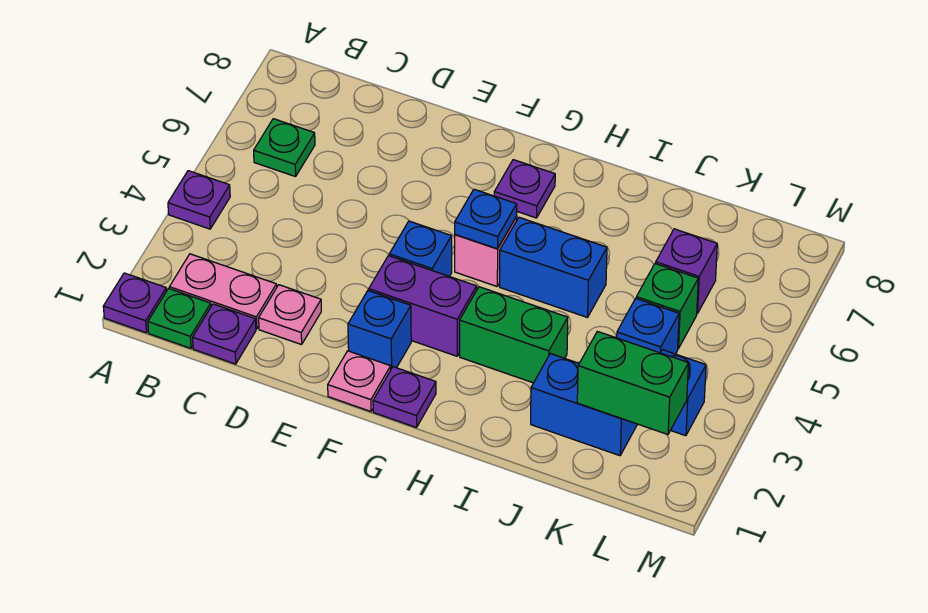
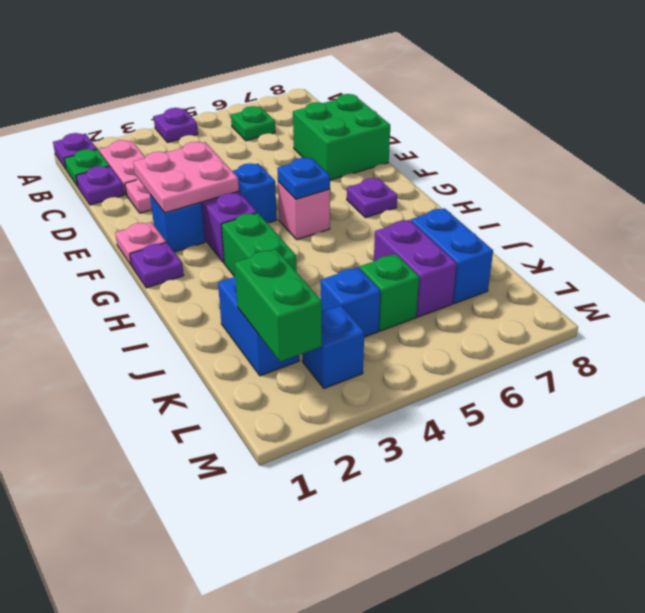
none -> green 2x2 brick [293,94,390,180]
none -> pink 2x2 plate [133,142,239,213]
blue 1x2 brick [500,217,607,318] -> blue 1x2 brick moved to [411,208,493,304]
purple 1x1 brick [656,229,717,314] -> purple 1x2 brick [374,220,457,317]

